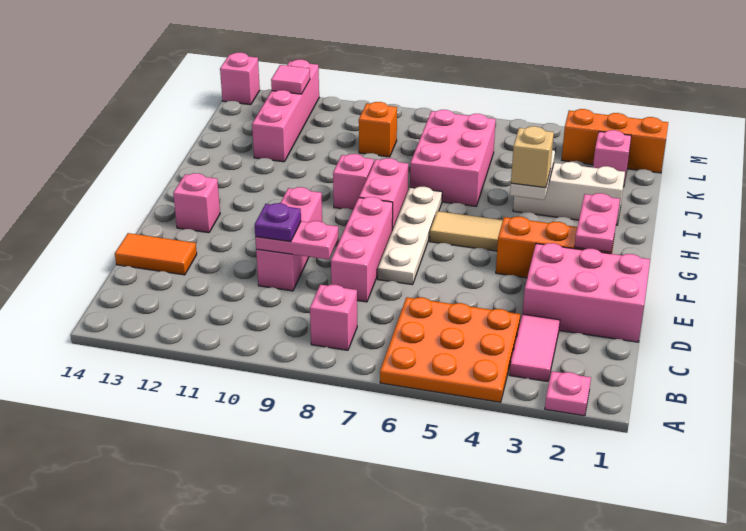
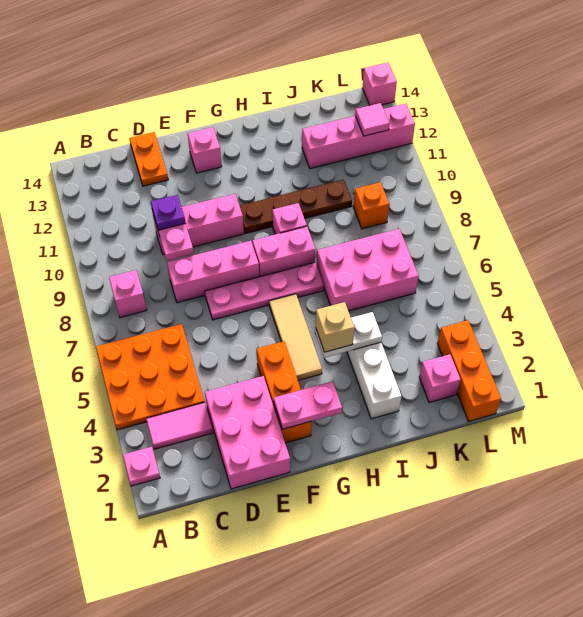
orange 1x2 tile [115,233,197,275] -> orange 1x2 plate [129,132,168,186]
white 1x4 plate [378,187,442,285] -> pink 1x4 plate [205,262,324,320]
none -> brown 1x4 plate [240,179,352,234]

